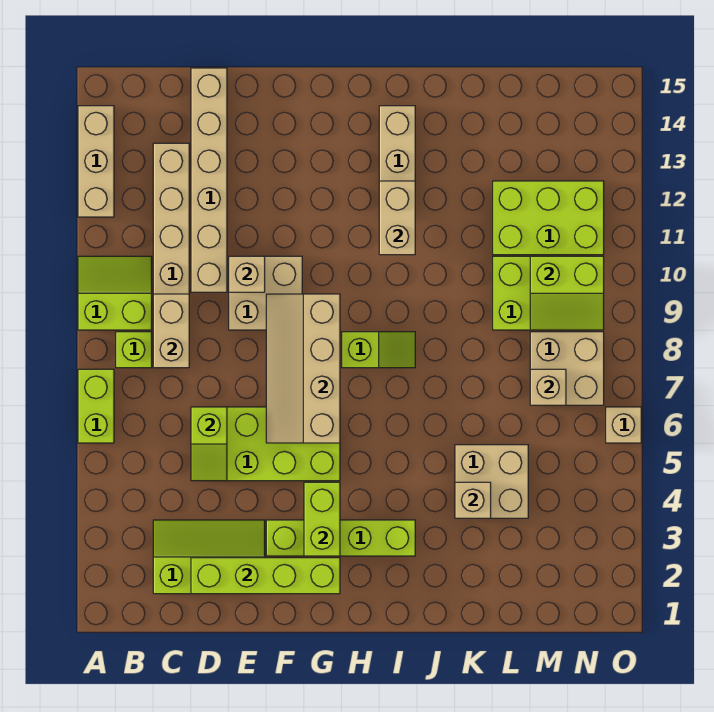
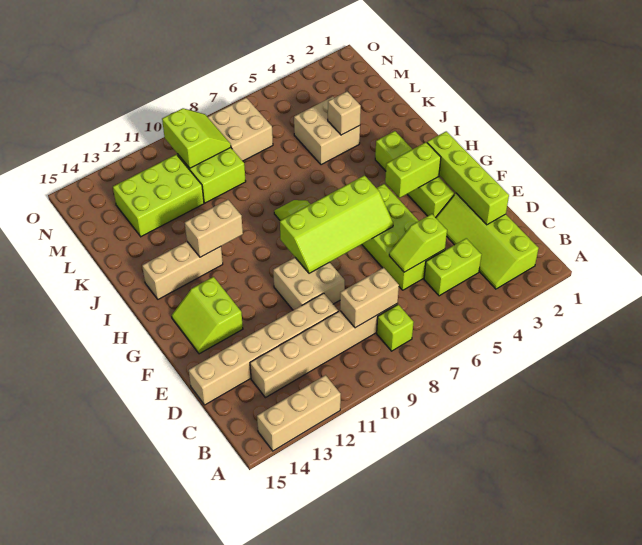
lime 1x2 brick [78,369,114,443] -> lime 1x2 brick moved to [424,238,481,296]
lime 2x2 slope [78,256,152,330] -> lime 2x2 slope moved to [172,277,243,354]
lime 2x3 slope [153,520,265,594] -> lime 2x4 slope [436,193,539,289]
lime 1x2 slope [191,407,227,481] -> lime 1x2 slope turned to [389,214,447,272]
tan 1x1 brick [229,256,265,292] -> none
tan 2x4 slope [266,294,340,443] -> lime 2x4 slope [280,175,393,273]
lime 2x3 brick [493,181,604,255] -> lime 2x3 brick turned to [113,154,204,237]
tan 1x1 brick [530,369,566,405] -> none
tan 1x1 brick [606,407,641,443] -> none

